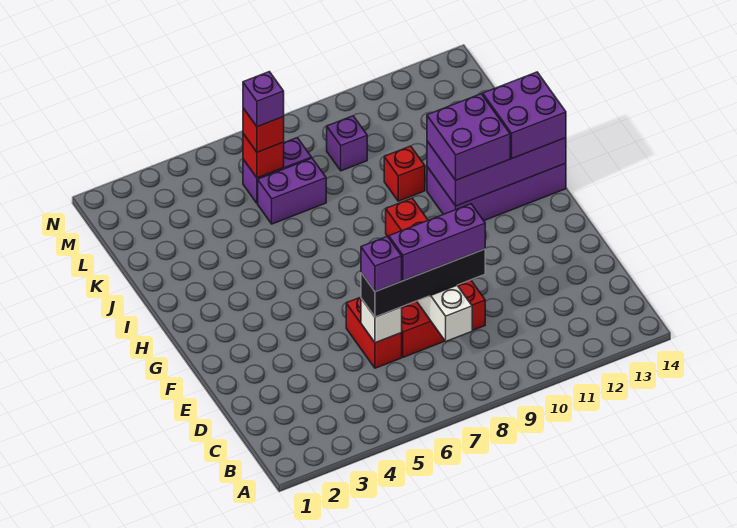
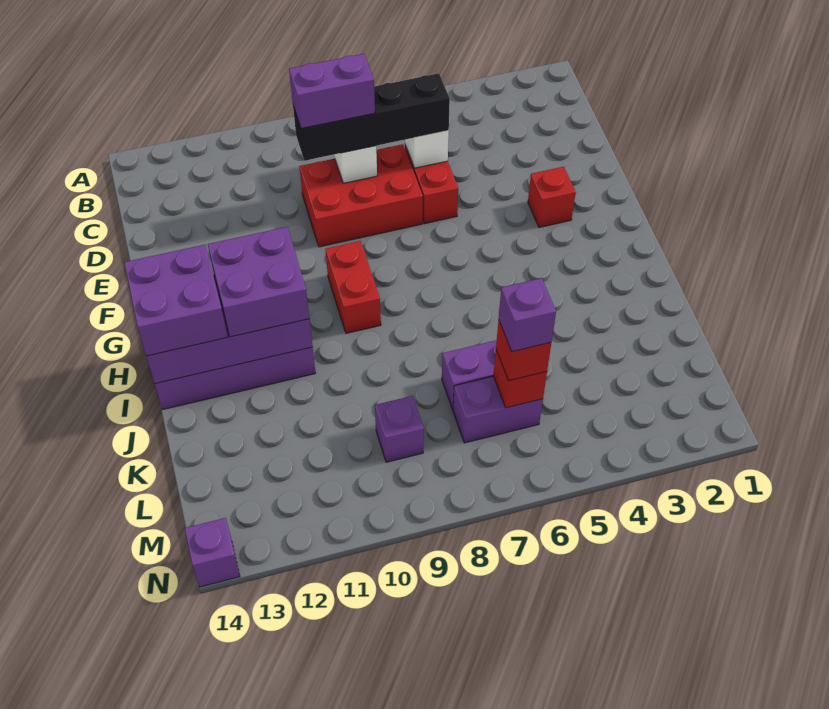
purple 1x1 brick [361,236,402,292] -> purple 1x1 brick moved to [185,518,240,587]
purple 1x3 brick [389,204,485,281] -> purple 1x2 brick [289,54,375,129]
red 1x1 brick [384,146,425,201] -> red 1x1 brick moved to [528,167,576,228]

